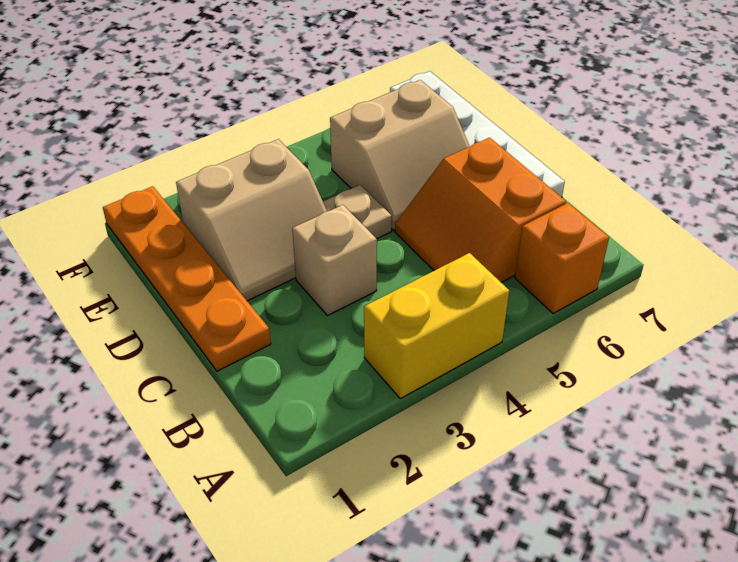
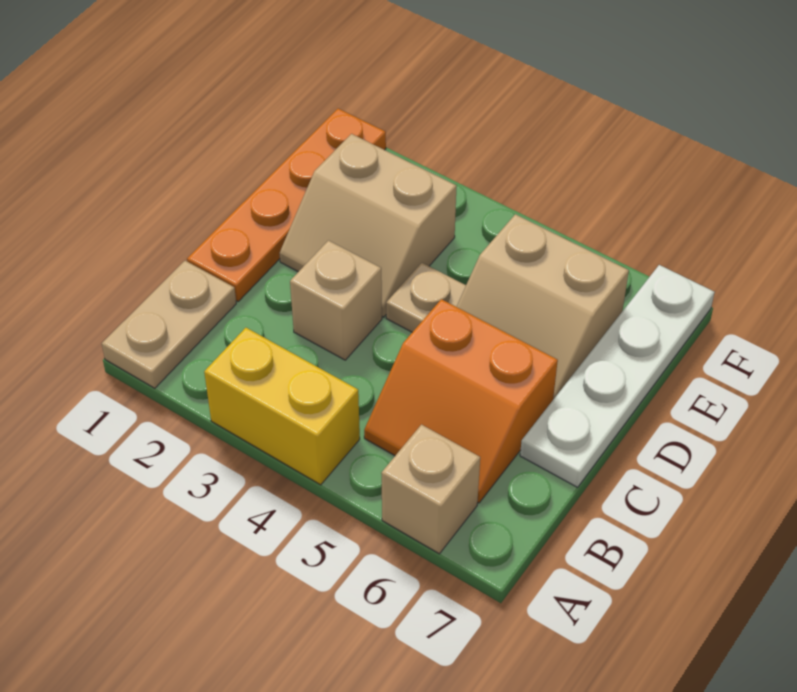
none -> tan 1x2 plate [102,261,236,388]
orange 1x1 brick [515,203,609,313] -> tan 1x1 brick [381,425,480,554]
orange 2x2 slope [395,138,566,283] -> orange 2x2 slope turned to [364,299,558,503]

